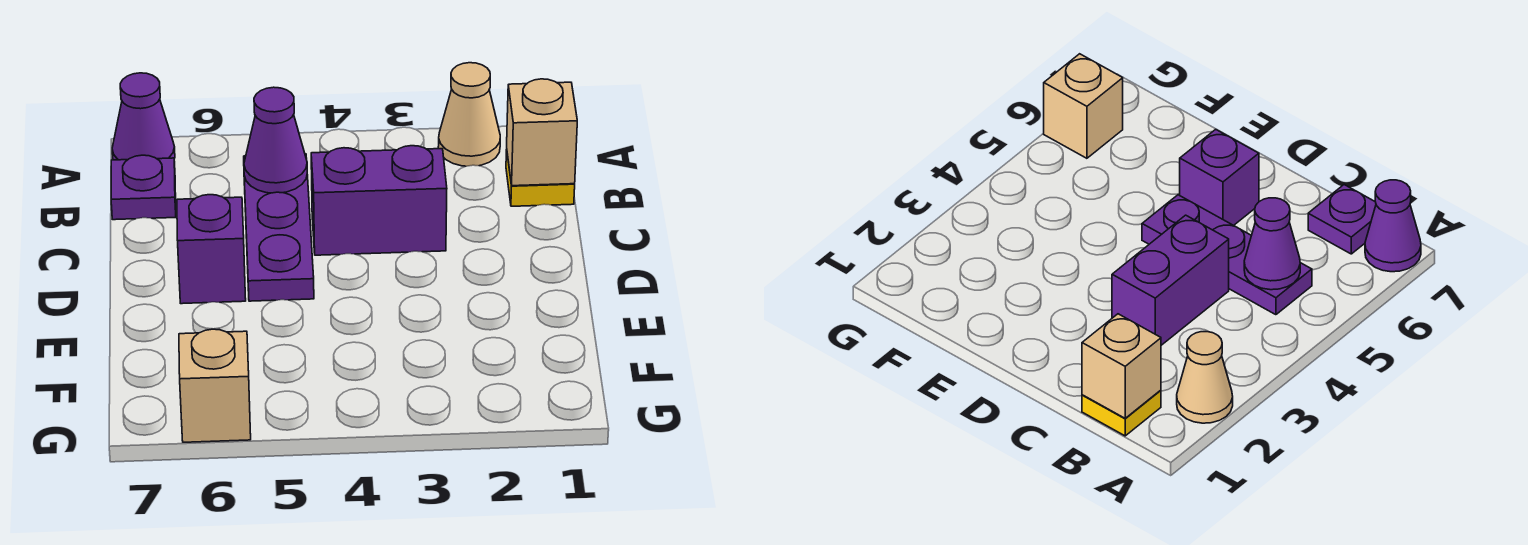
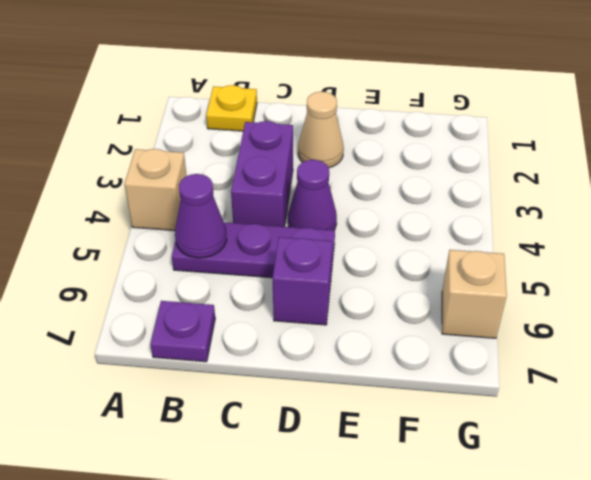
tan 1x1 cone [438,63,500,166] -> tan 1x1 cone moved to [298,92,344,168]
purple 1x1 cone [112,73,175,160] -> purple 1x1 cone moved to [288,160,337,230]
tan 1x1 brick [507,79,577,186] -> tan 1x1 brick moved to [124,149,187,231]

